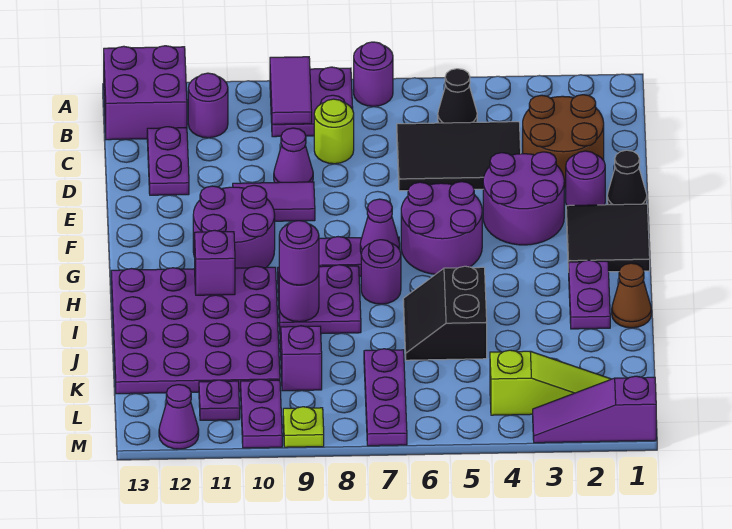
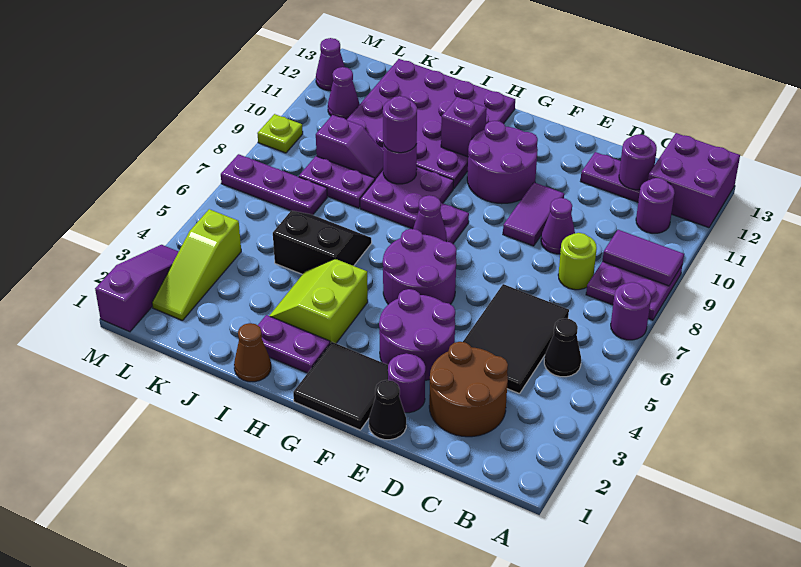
none -> lime 2x2 slope [269,259,368,343]
purple 1x1 round brick [361,240,401,304] -> purple 1x1 round brick moved to [619,134,657,190]
purple 1x2 plate [241,379,282,448] -> purple 1x2 plate moved to [299,156,375,208]
purple 1x1 plate [199,380,240,420] -> purple 1x1 cone [328,67,359,120]

